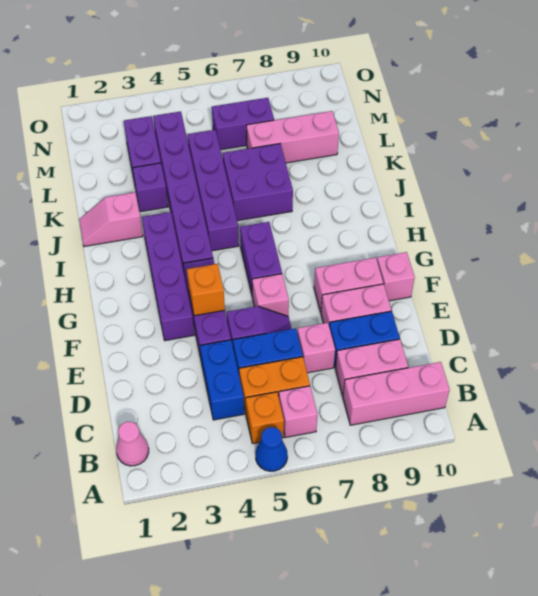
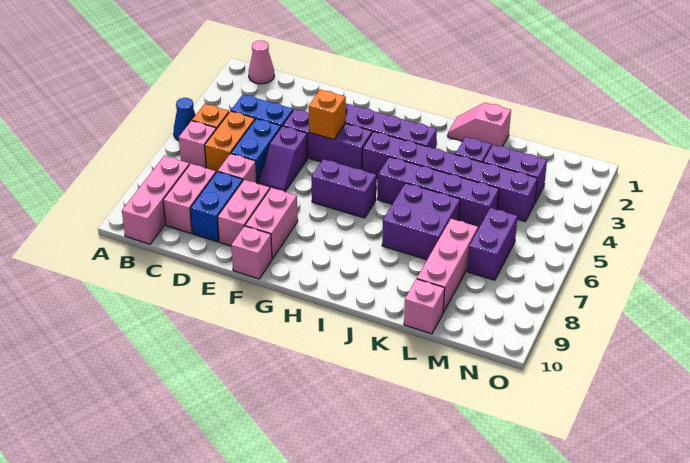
pink 1x1 brick [252,274,289,316] -> pink 1x1 brick moved to [404,279,445,334]
pink 1x2 slope [79,192,143,247] -> pink 1x2 slope turned to [448,103,511,147]

